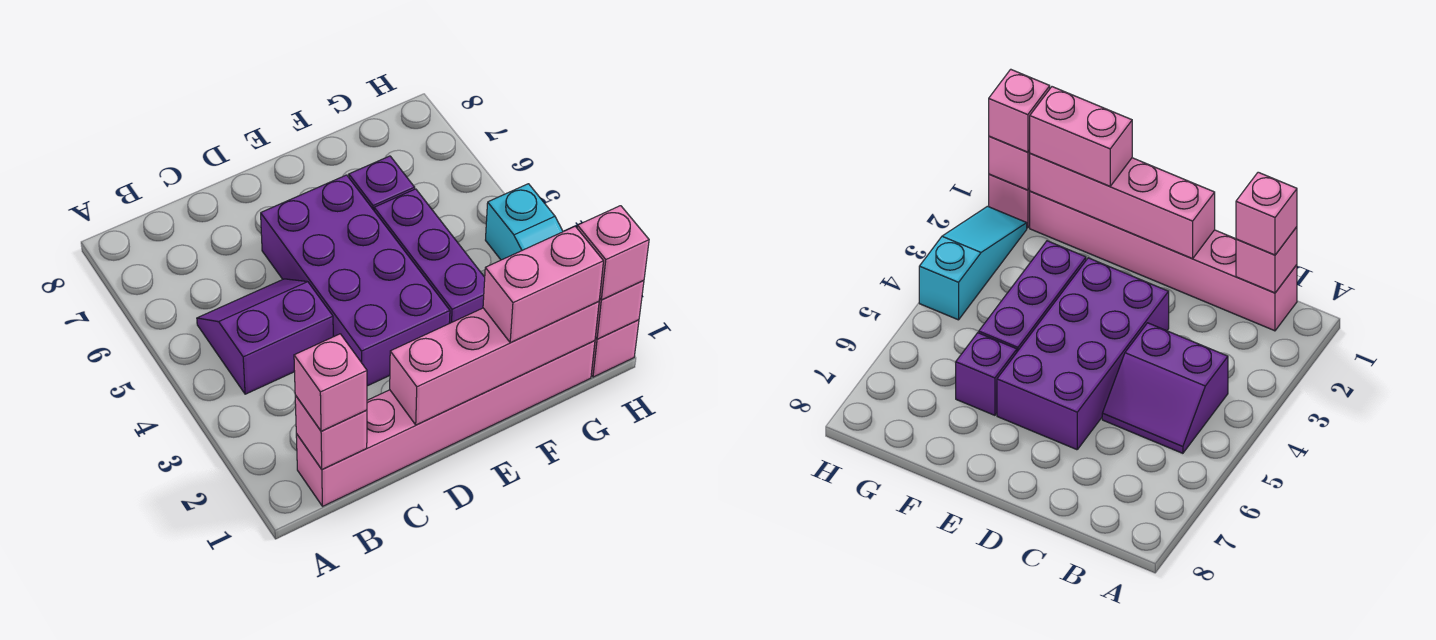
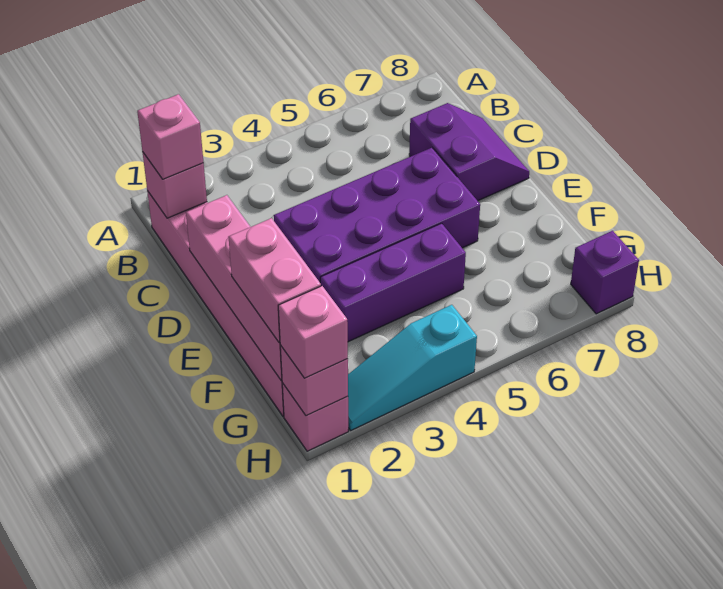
purple 2x2 slope [197,279,333,394] -> purple 2x2 slope moved to [409,103,529,201]
purple 1x1 brick [349,156,415,210] -> purple 1x1 brick moved to [571,231,639,314]

